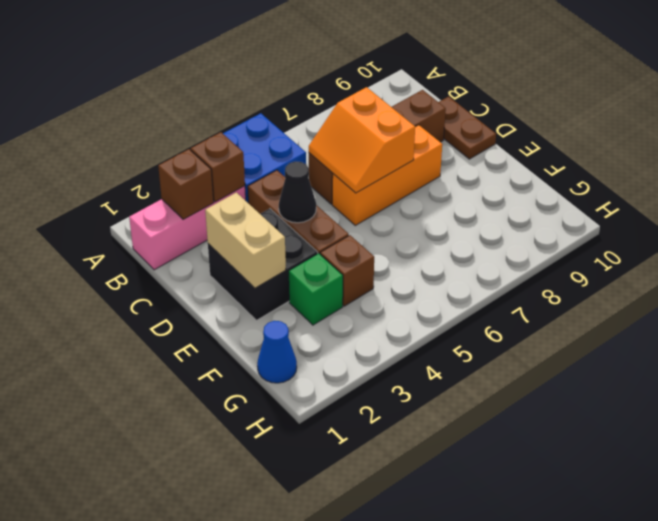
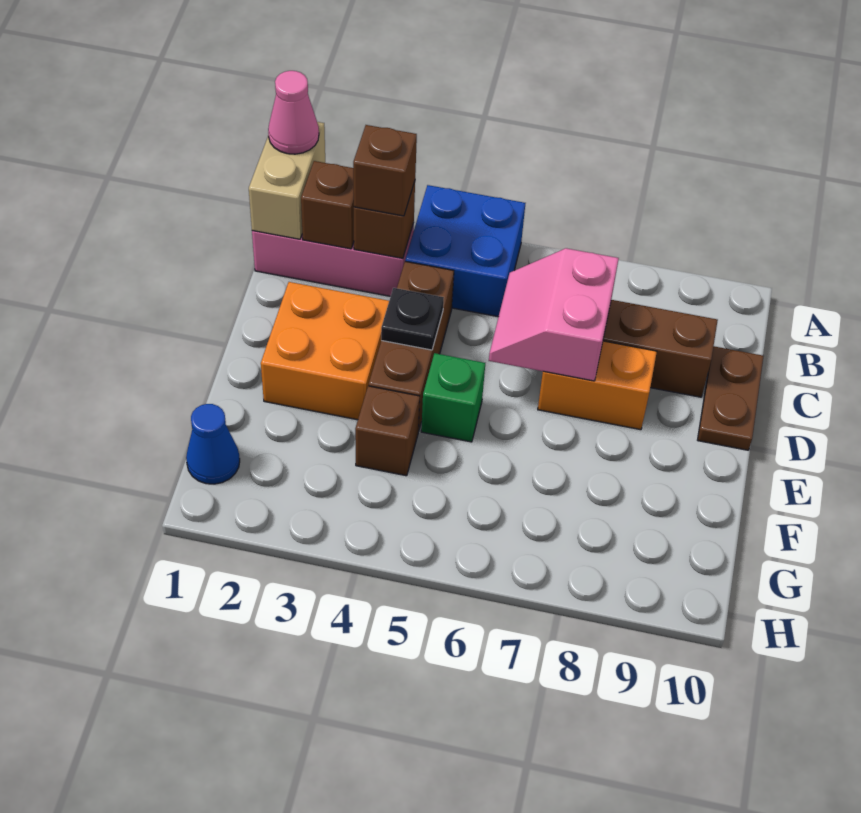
none -> pink 1x1 cone [268,71,319,154]
none -> brown 1x1 brick [353,125,417,216]
orange 2x2 slope [309,87,415,193] -> pink 2x2 slope [489,248,619,381]
black 2x2 brick [208,209,318,320] -> orange 2x2 brick [261,282,389,420]
tan 1x2 brick [205,193,286,288] -> tan 1x2 brick moved to [249,122,325,239]
black 1x1 cone [279,161,316,223] -> black 1x1 plate [381,288,444,350]
orange 1x3 brick [332,125,442,225] -> orange 1x2 brick [538,341,657,430]
green 1x1 brick [289,253,343,325] -> green 1x1 brick moved to [421,353,485,442]

